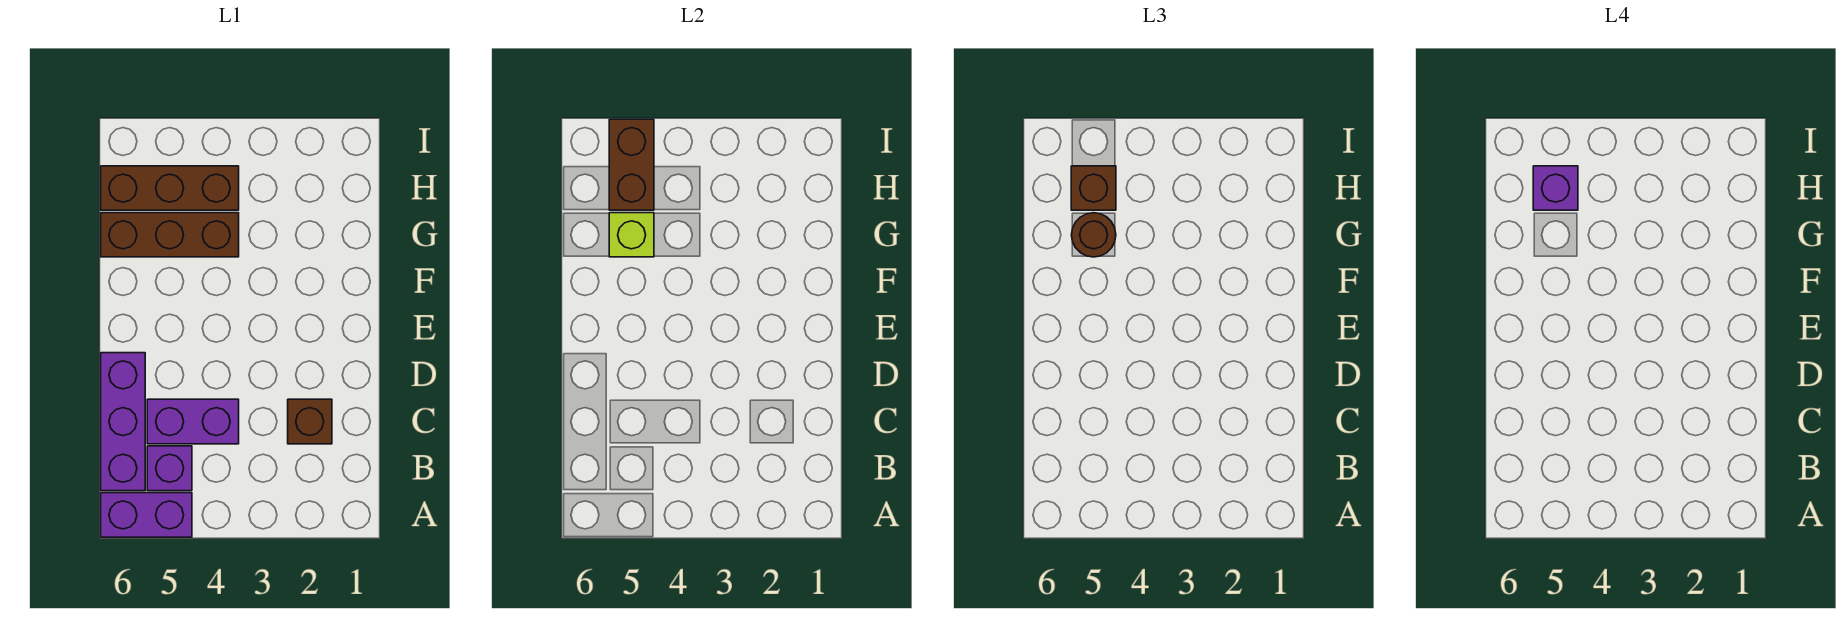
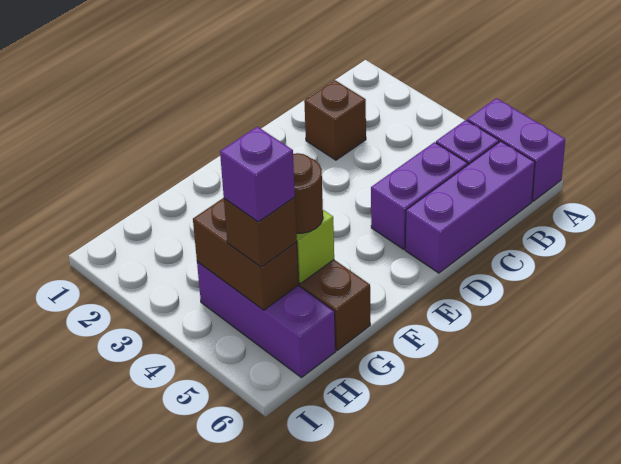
purple 1x2 brick [147,399,239,444] -> purple 1x2 brick turned to [371,142,468,249]
brown 1x3 brick [101,166,239,210] -> purple 1x3 brick [197,262,336,378]
brown 1x2 brick [609,119,654,210] -> brown 1x2 brick turned to [193,198,299,310]

